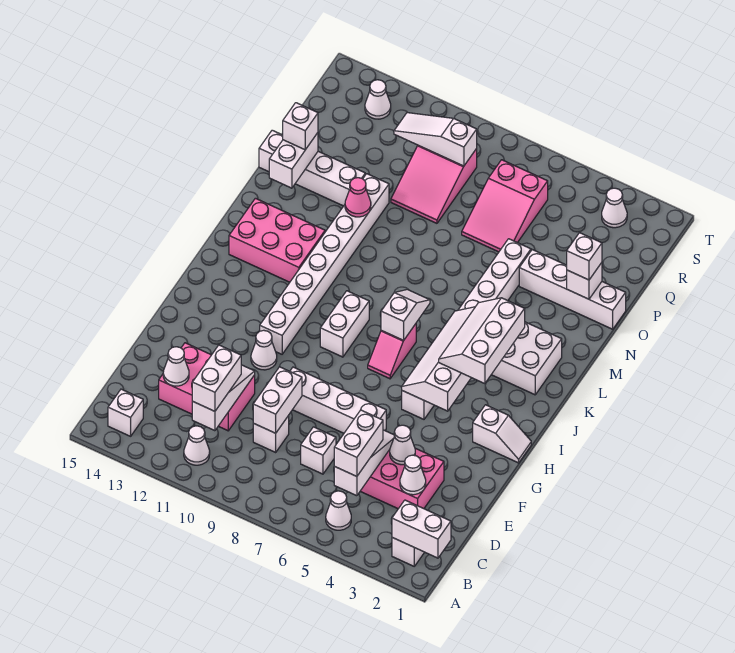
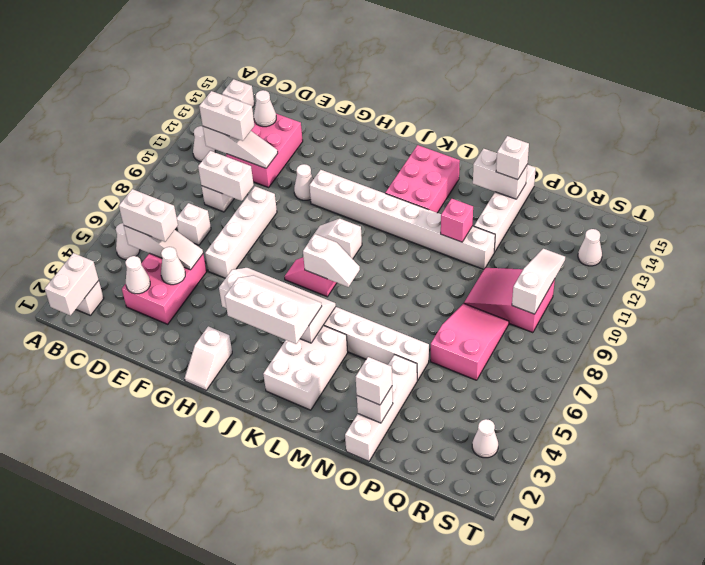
white 1x2 brick [320,291,369,357] -> white 1x2 slope [310,219,362,259]
pink 1x1 cone [345,178,371,217] -> pink 1x1 brick [441,199,473,242]
pink 2x3 slope [462,160,548,252] -> pink 2x3 slope turned to [431,303,509,380]

